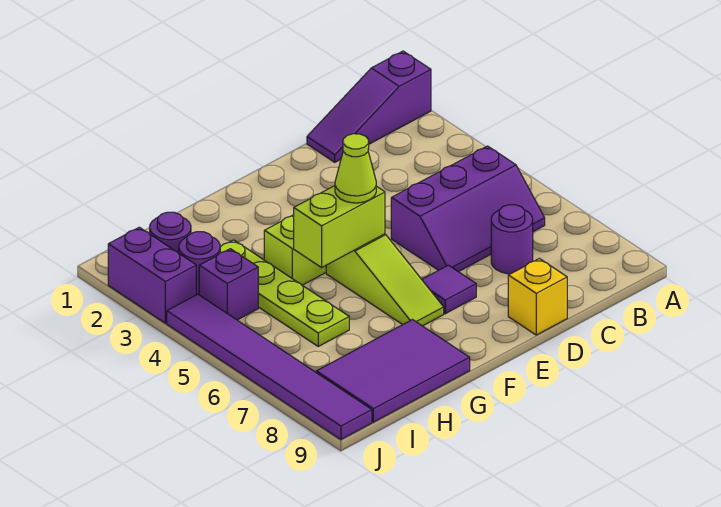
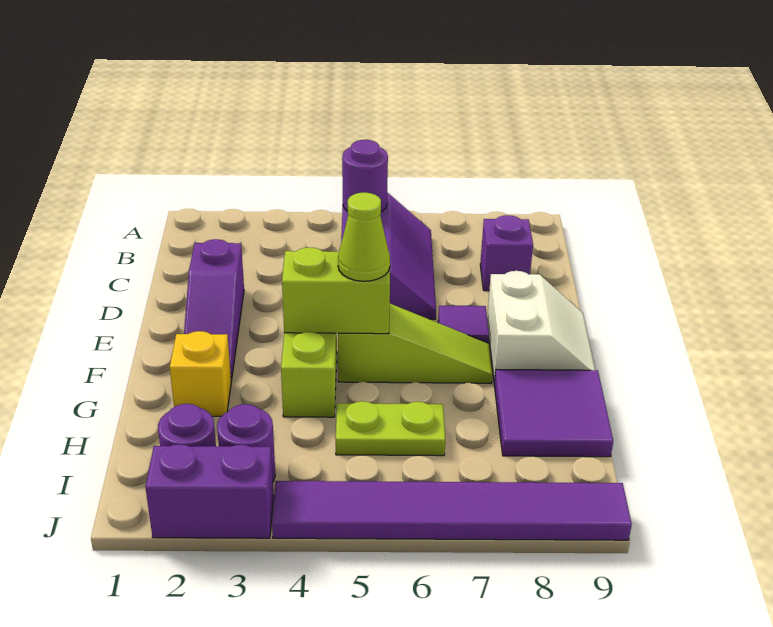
purple 1x3 slope [307,51,431,162] -> purple 1x3 slope moved to [184,239,244,381]
purple 1x1 round brick [491,205,533,274] -> purple 1x1 round brick moved to [342,140,388,212]
yellow 1x1 brick [508,259,567,335] -> yellow 1x1 brick moved to [170,331,231,416]
none -> white 2x2 slope [487,271,595,383]
lime 1x2 brick [294,186,385,267] -> lime 1x2 brick turned to [282,247,390,334]
purple 2x3 tile [316,320,470,422] -> purple 2x2 tile [494,369,613,457]
lime 1x4 plate [220,240,349,346] -> lime 1x2 plate [336,401,445,456]
purple 1x1 brick [199,249,258,320] -> purple 1x1 brick moved to [480,215,533,291]

